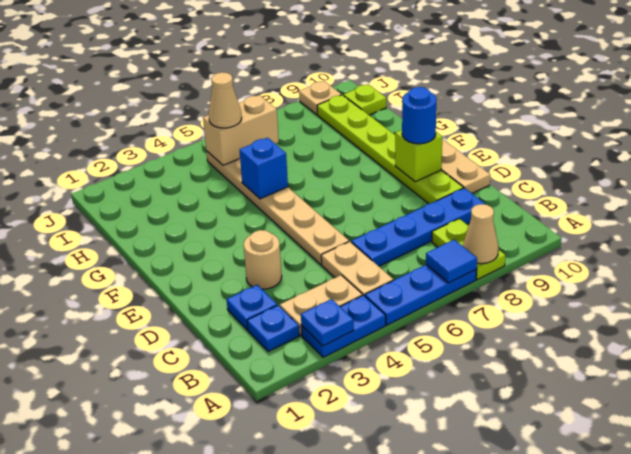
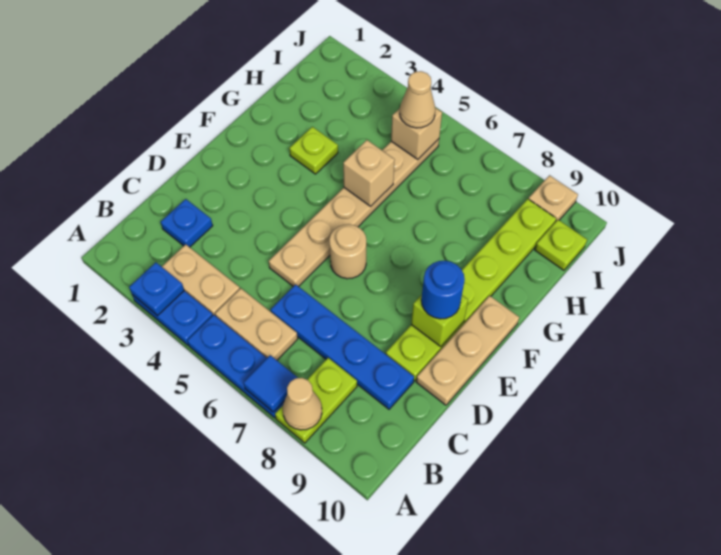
blue 1x1 plate [247,305,299,352] -> none
tan 1x2 plate [321,241,393,296] -> tan 1x2 plate turned to [215,288,298,360]
tan 1x1 round brick [244,230,282,289] -> tan 1x1 round brick moved to [329,224,366,279]
none -> lime 1x1 plate [289,127,338,174]
blue 1x1 brick [240,138,288,199] -> tan 1x1 brick [343,140,395,206]
tan 1x2 brick [203,95,279,165] -> tan 1x1 brick [391,108,442,160]

